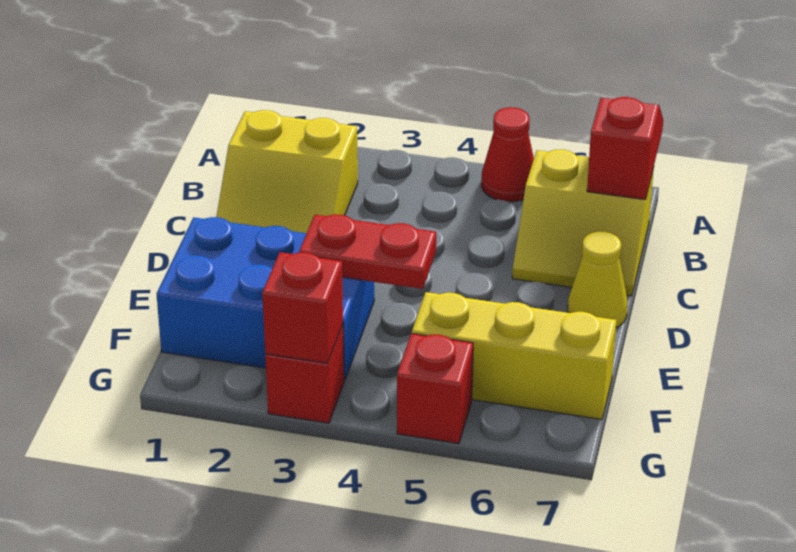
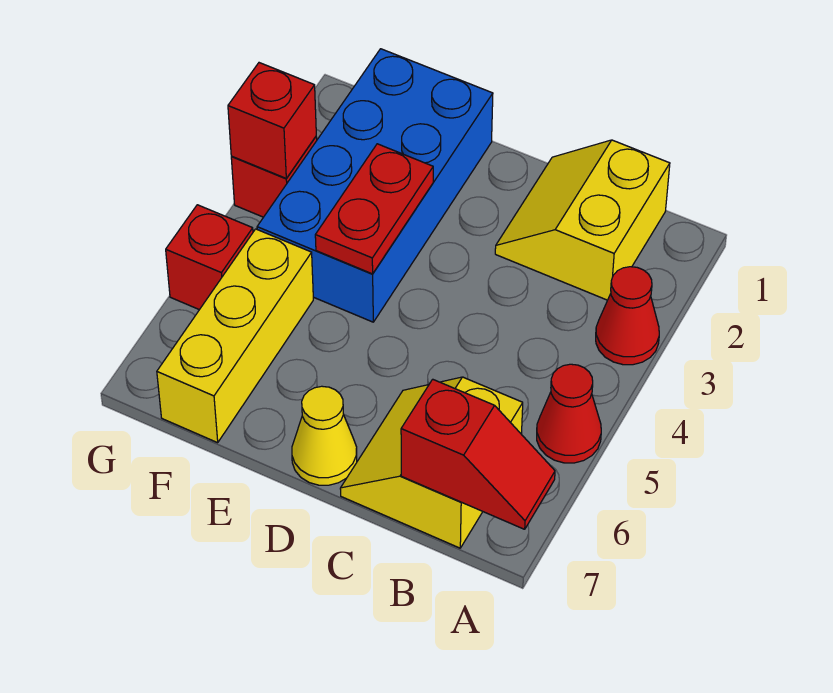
none -> red 1x1 cone [596,267,659,365]
blue 2x3 brick [157,217,374,380] -> blue 2x4 brick [257,49,493,322]

